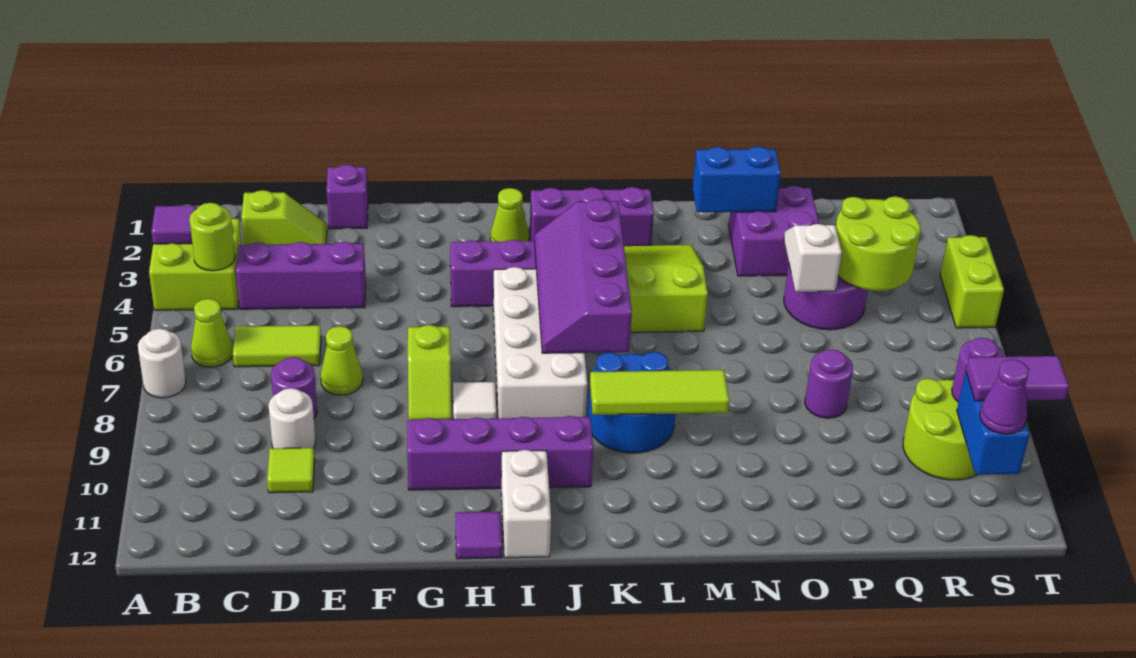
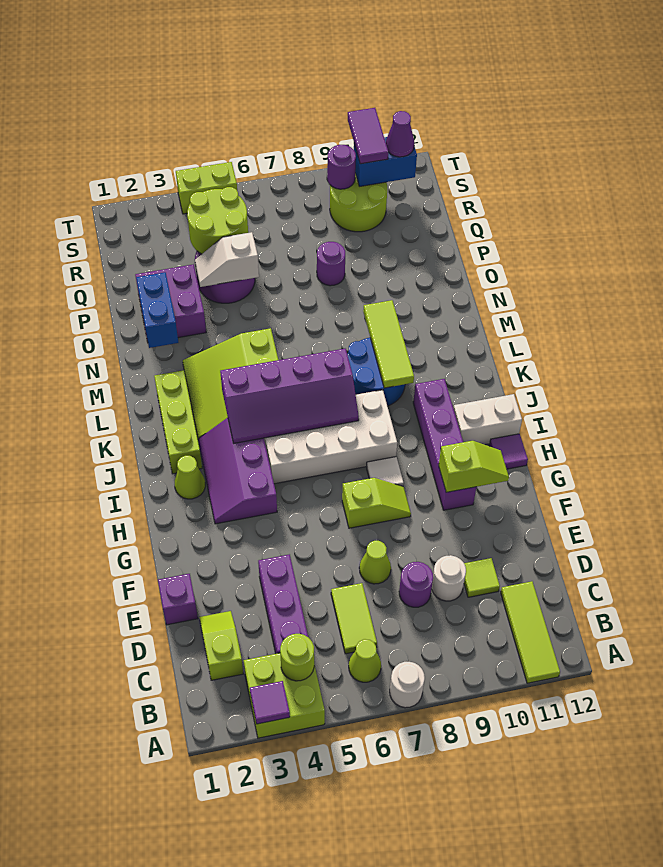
none -> lime 1x3 tile [501,581,560,683]
none -> lime 1x2 slope [439,441,509,492]
purple 1x3 brick [530,187,654,246] -> lime 1x3 brick [154,370,202,474]

